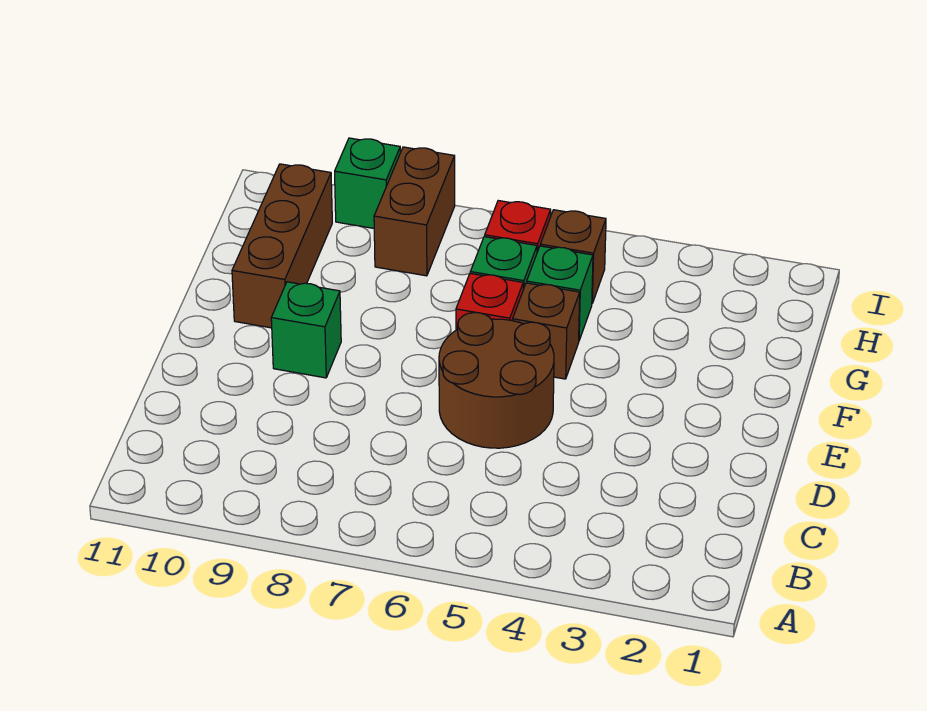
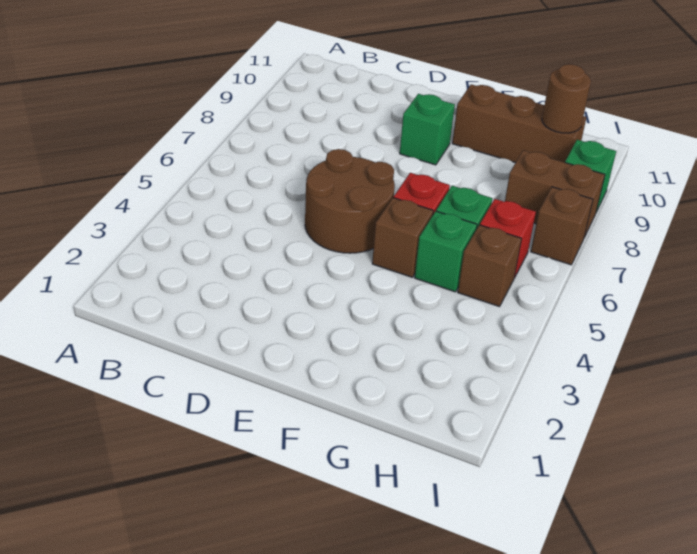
none -> brown 1x1 round brick [542,64,591,133]
none -> brown 1x1 brick [531,187,593,265]

